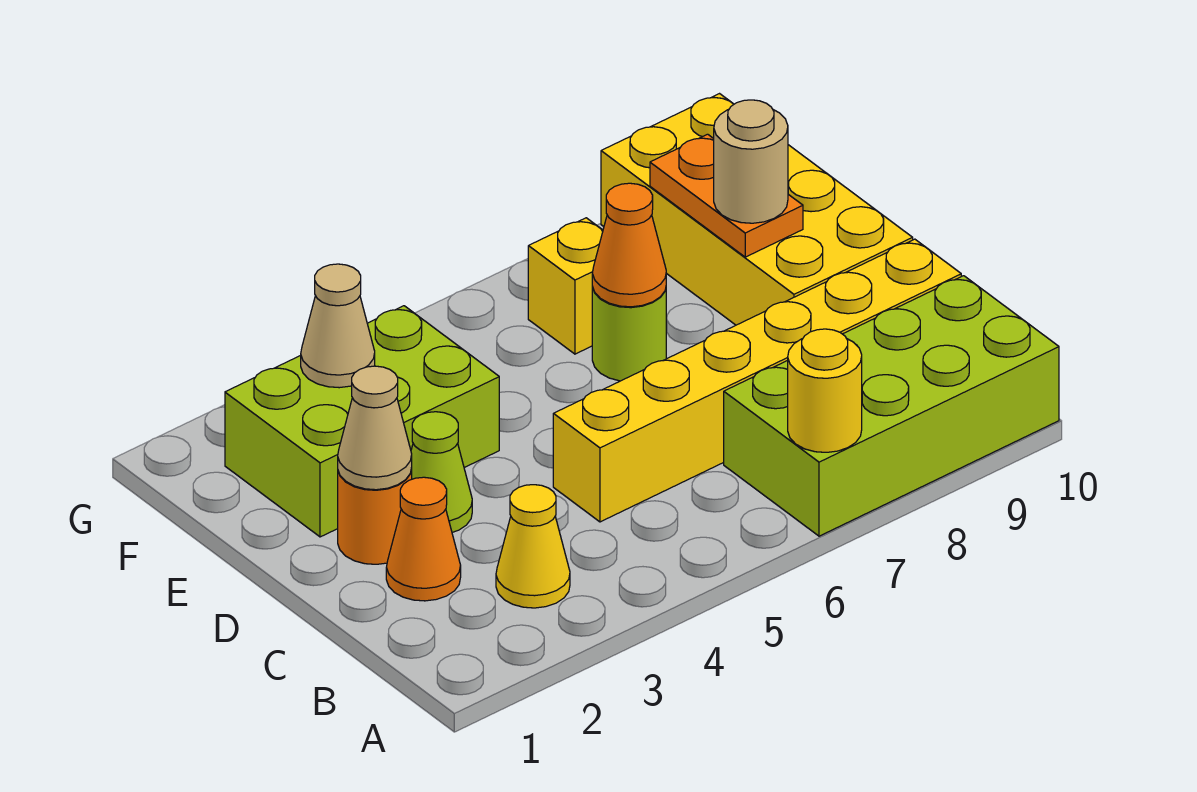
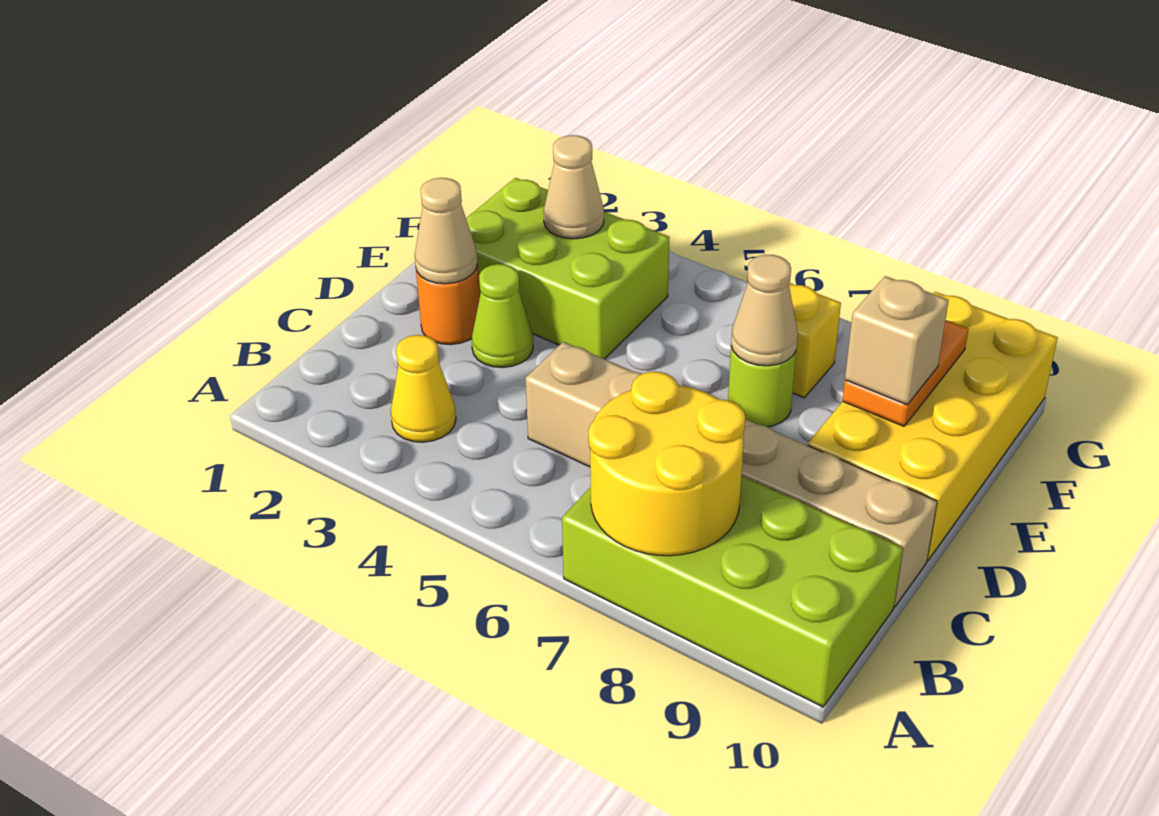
yellow 1x1 round brick [788,329,862,452] -> yellow 2x2 round brick [589,372,745,556]
orange 1x1 cone [386,477,461,601] -> none
yellow 1x6 brick [553,239,961,522] -> tan 1x6 brick [525,342,937,607]
orange 1x1 cone [592,183,666,307] -> tan 1x1 cone [731,255,798,366]
tan 1x1 round brick [714,100,788,223] -> tan 1x1 brick [845,276,949,405]

